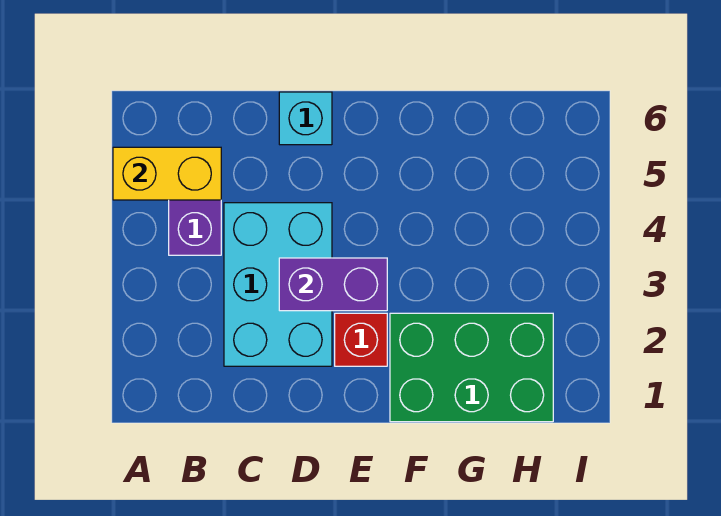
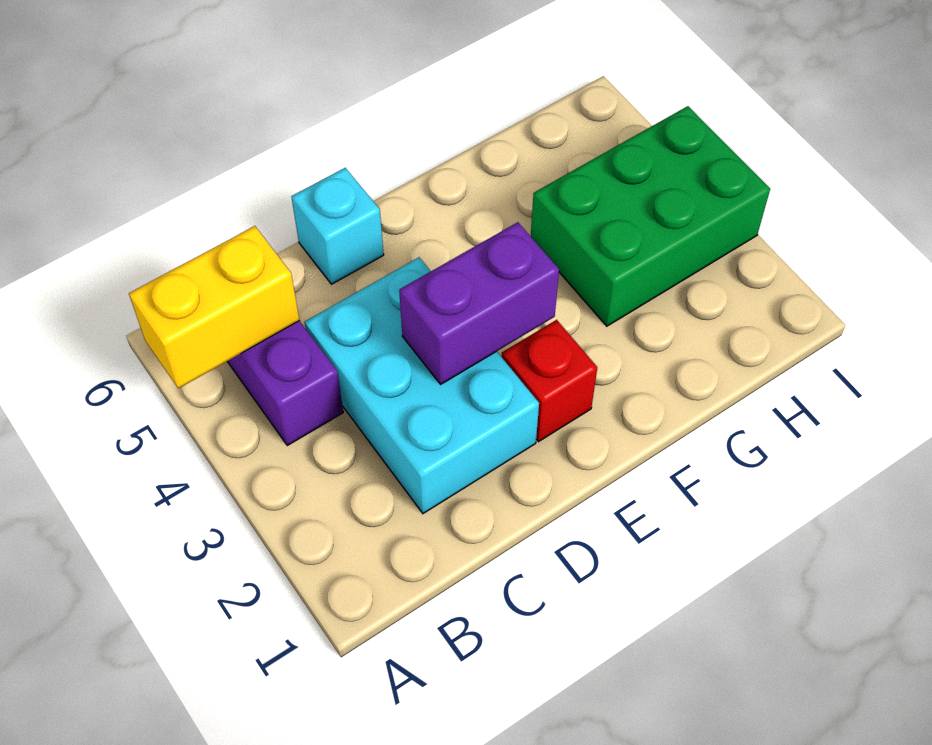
green 2x3 brick [390,313,553,422] -> green 2x3 brick moved to [531,106,770,326]

